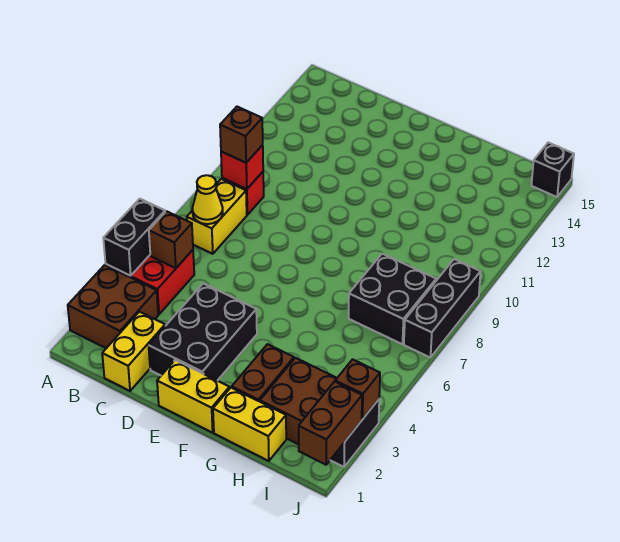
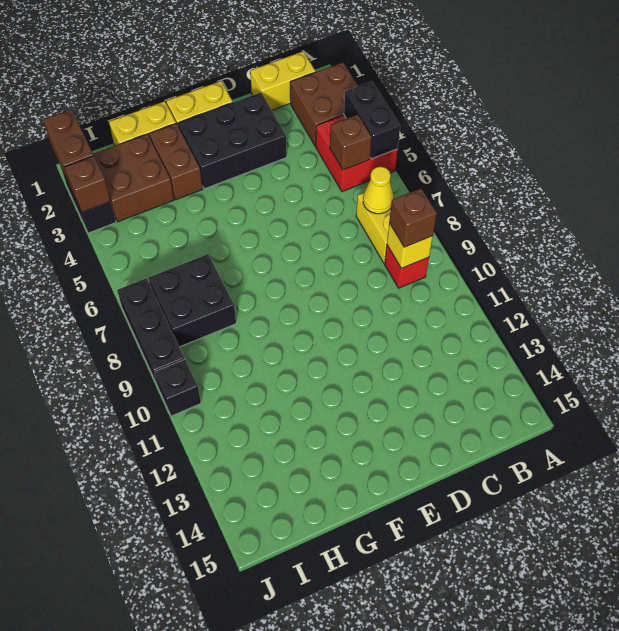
red 1x1 brick [221,145,263,189] -> yellow 1x1 brick [387,223,433,268]
yellow 1x2 brick [102,312,165,391] -> yellow 1x2 brick turned to [250,51,316,110]
black 2x3 brick [149,283,257,381] -> black 2x3 brick turned to [178,93,287,189]
black 1x1 brick [531,143,574,197] -> black 1x1 brick moved to [154,359,201,416]

